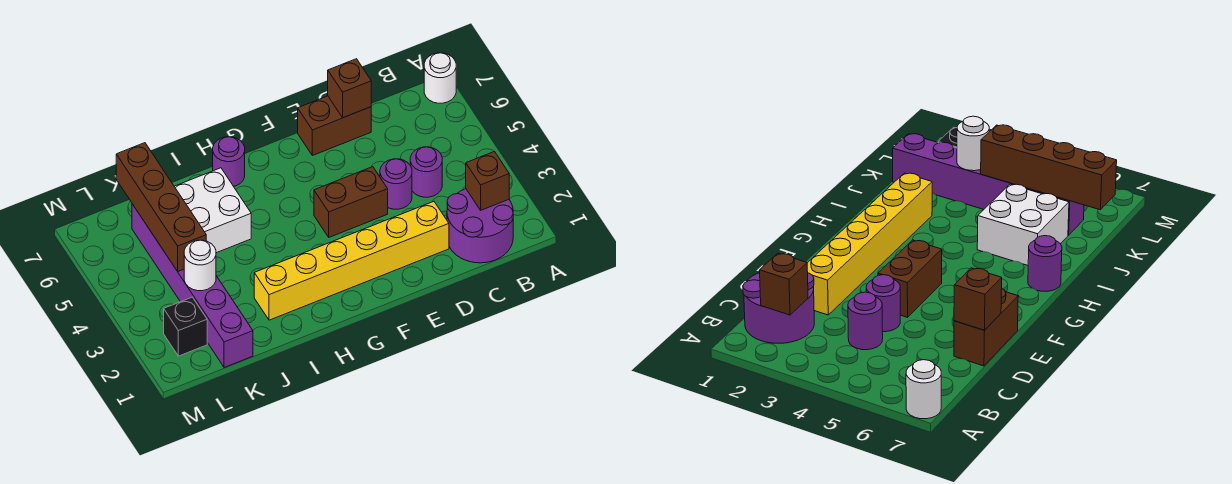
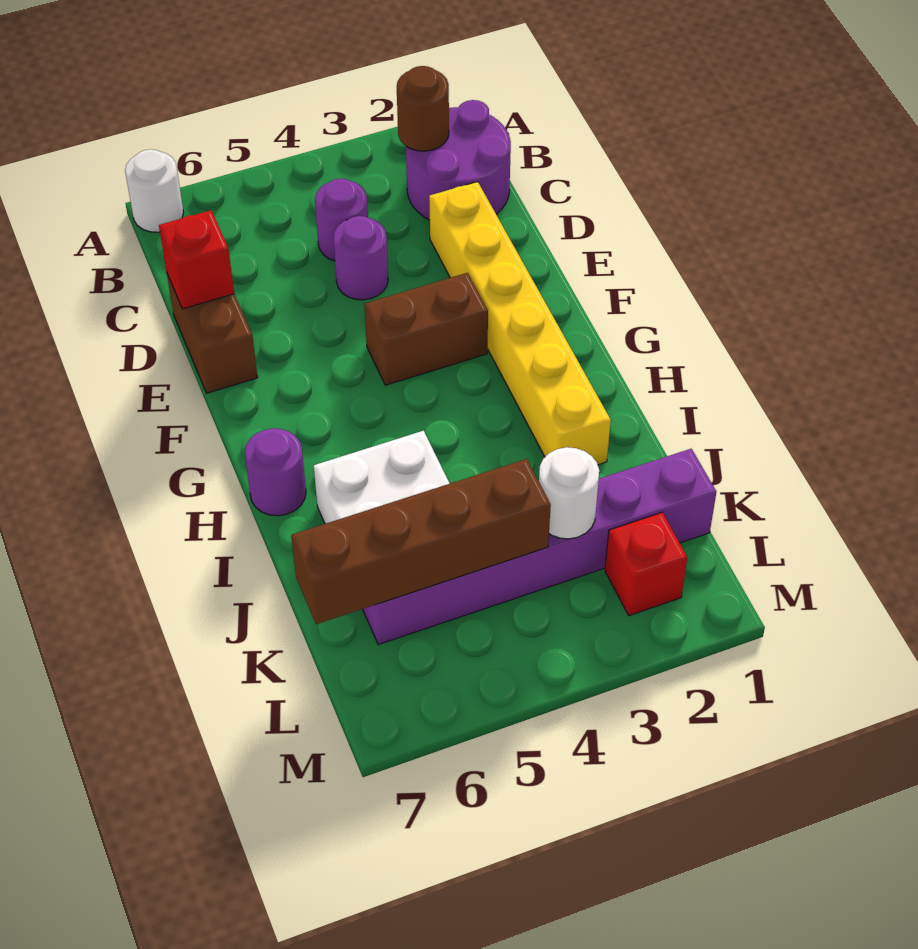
brown 1x1 brick [466,152,509,210] -> brown 1x1 round brick [397,66,449,151]
brown 1x1 brick [328,59,371,118] -> red 1x1 brick [159,210,234,309]
brown 1x2 brick [314,167,388,237] -> brown 1x2 brick turned to [364,273,488,385]
black 1x1 brick [164,297,207,356] -> red 1x1 brick [605,513,687,616]

